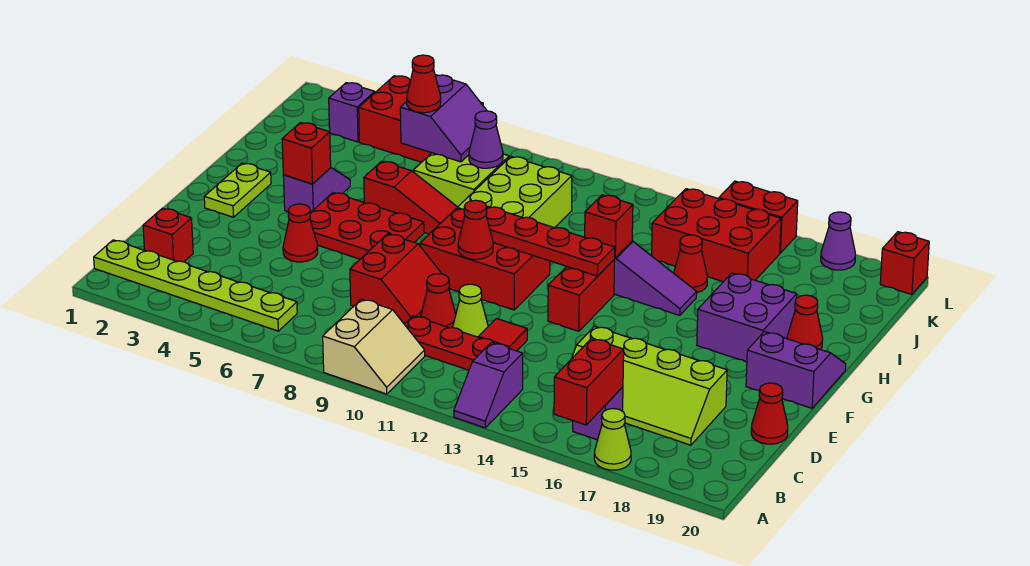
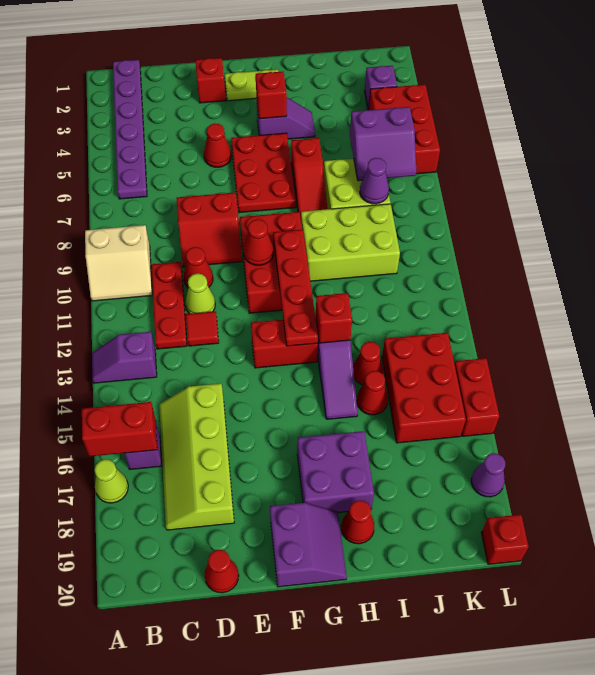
lime 1x6 plate [94,240,297,331] -> purple 1x6 plate [113,60,147,199]
red 1x1 brick [143,208,193,262] -> red 1x1 brick moved to [195,58,226,103]
red 1x1 cone [407,55,441,113] -> red 1x1 cone moved to [353,342,383,385]

